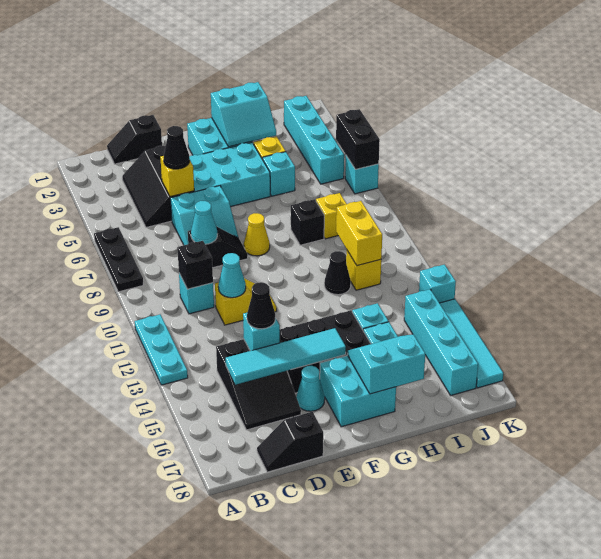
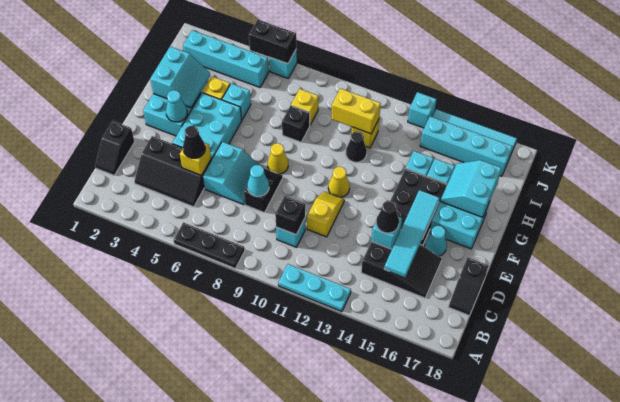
cyan 1x1 cone [218,253,246,298] -> cyan 1x1 cone moved to [166,90,187,122]
none -> yellow 1x1 cone [328,167,350,197]

